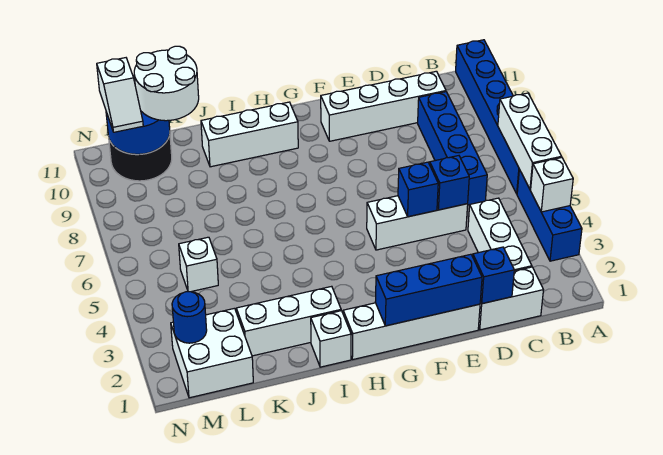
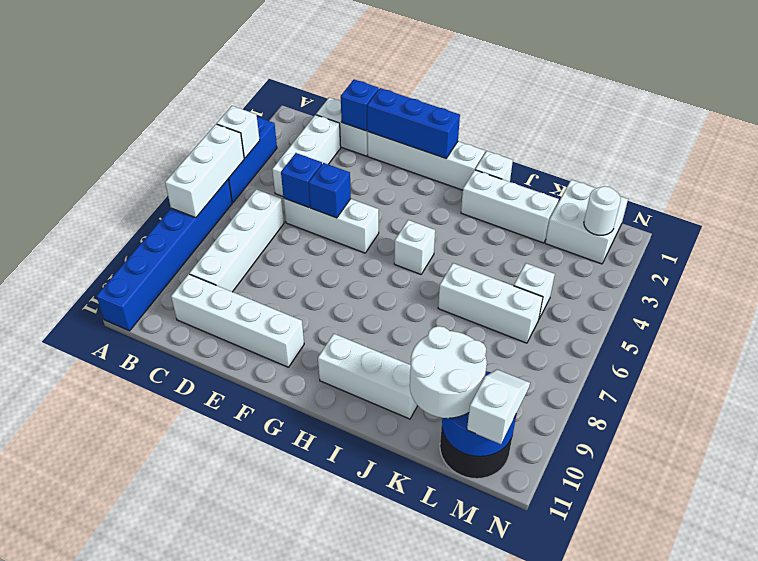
blue 1x4 brick [418,92,487,205] -> white 1x4 brick [189,189,284,292]
none -> white 1x1 brick [394,220,435,274]
none -> white 1x3 brick [438,263,543,343]
blue 1x1 round brick [172,292,207,343] -> white 1x1 round brick [584,186,621,235]

